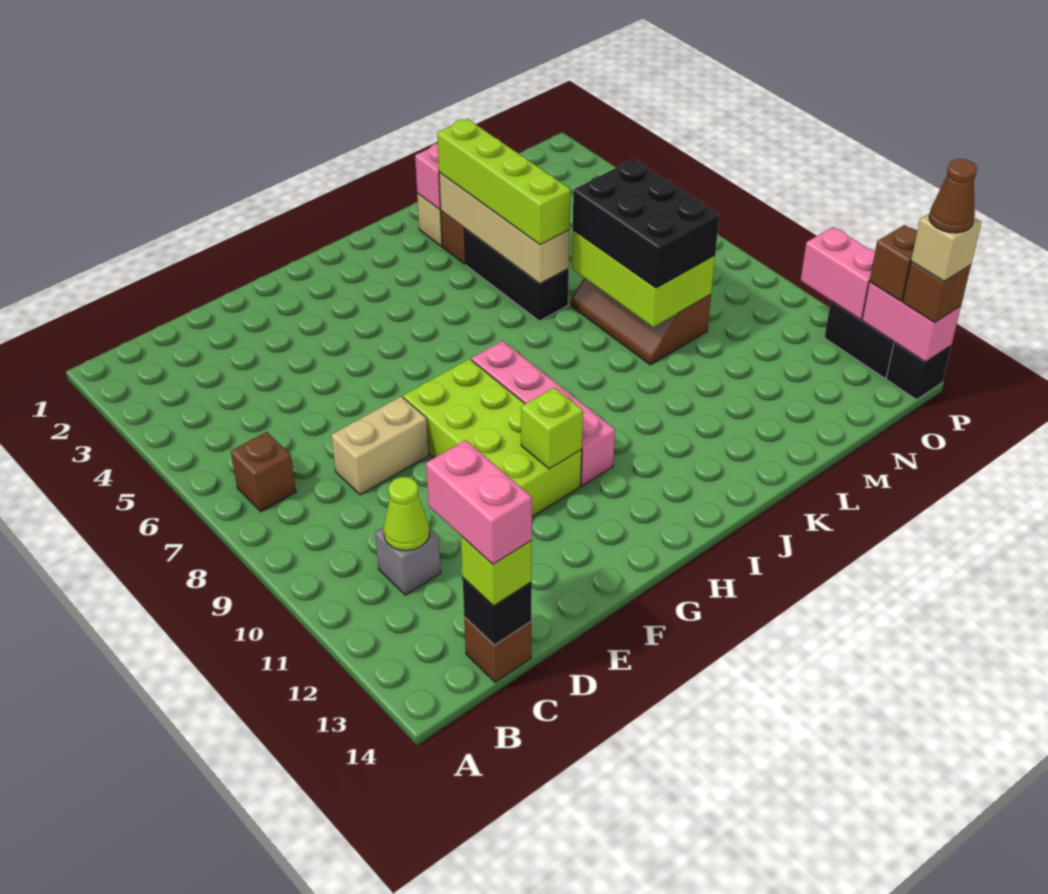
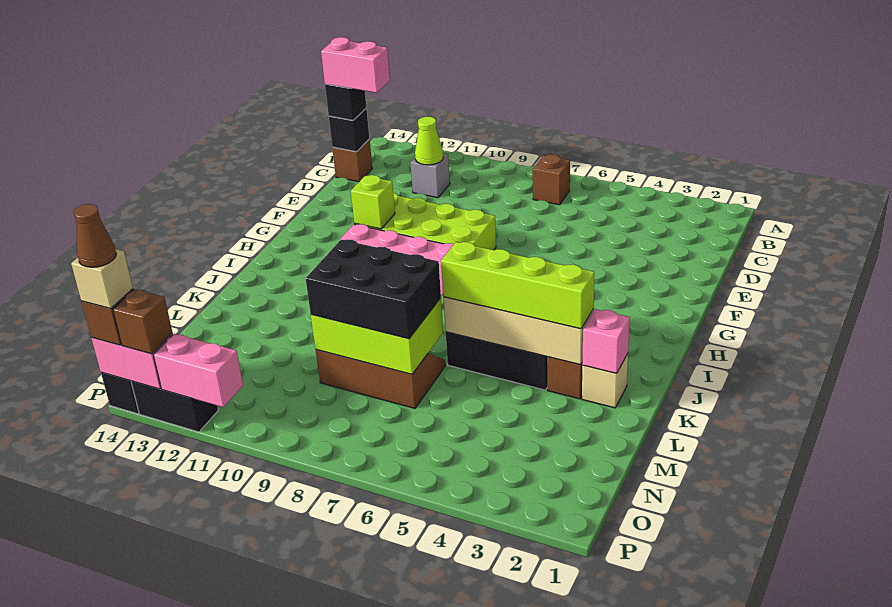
lime 1x1 brick [461,536,532,606] -> black 1x1 brick [325,84,366,120]
tan 1x2 brick [331,396,429,495] -> none

